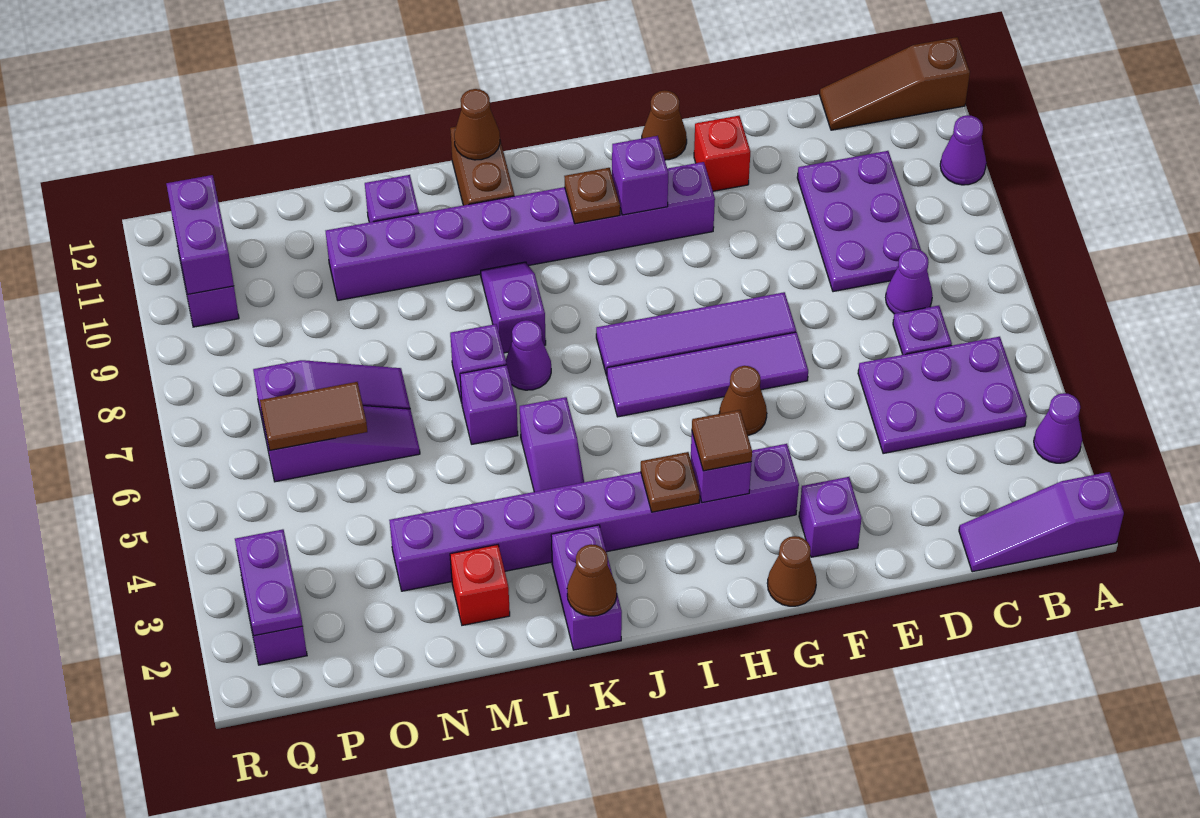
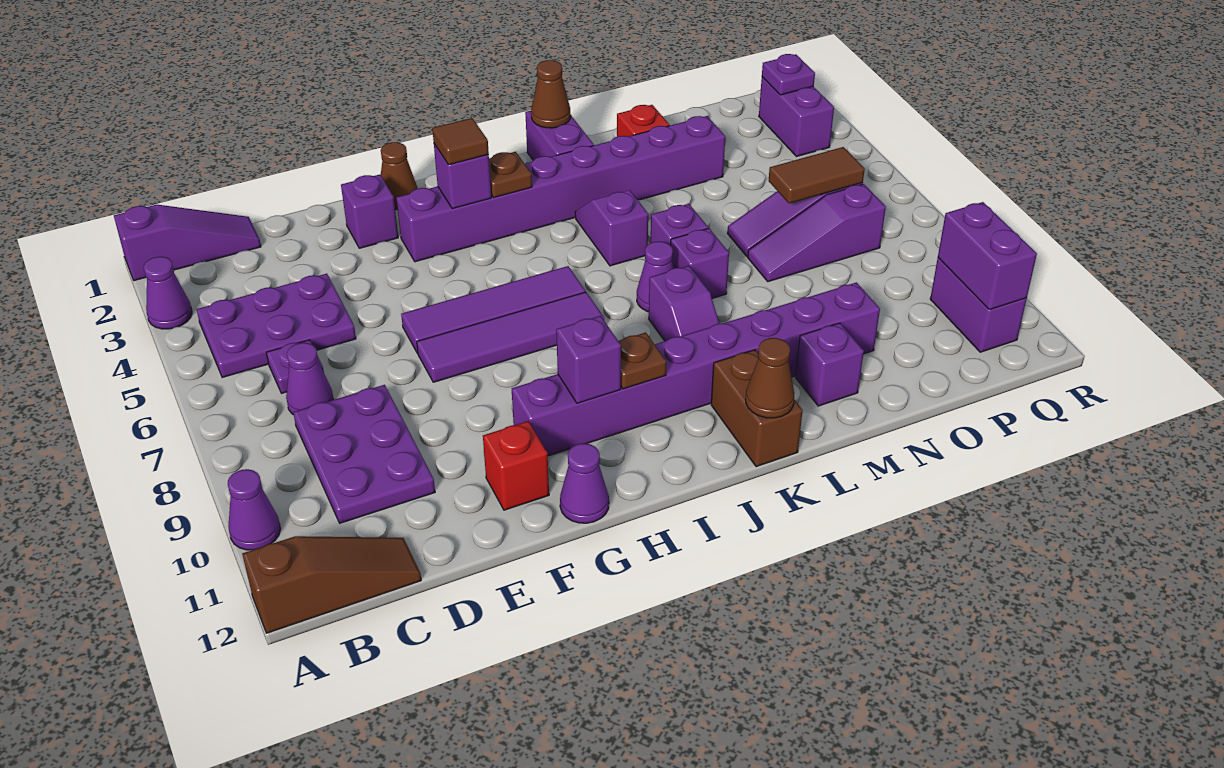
brown 1x1 cone [719,366,767,435] -> none
brown 1x1 cone [642,90,687,160] -> purple 1x1 cone [560,443,609,523]
purple 1x2 plate [235,529,303,636] -> purple 1x1 plate [762,54,815,95]

